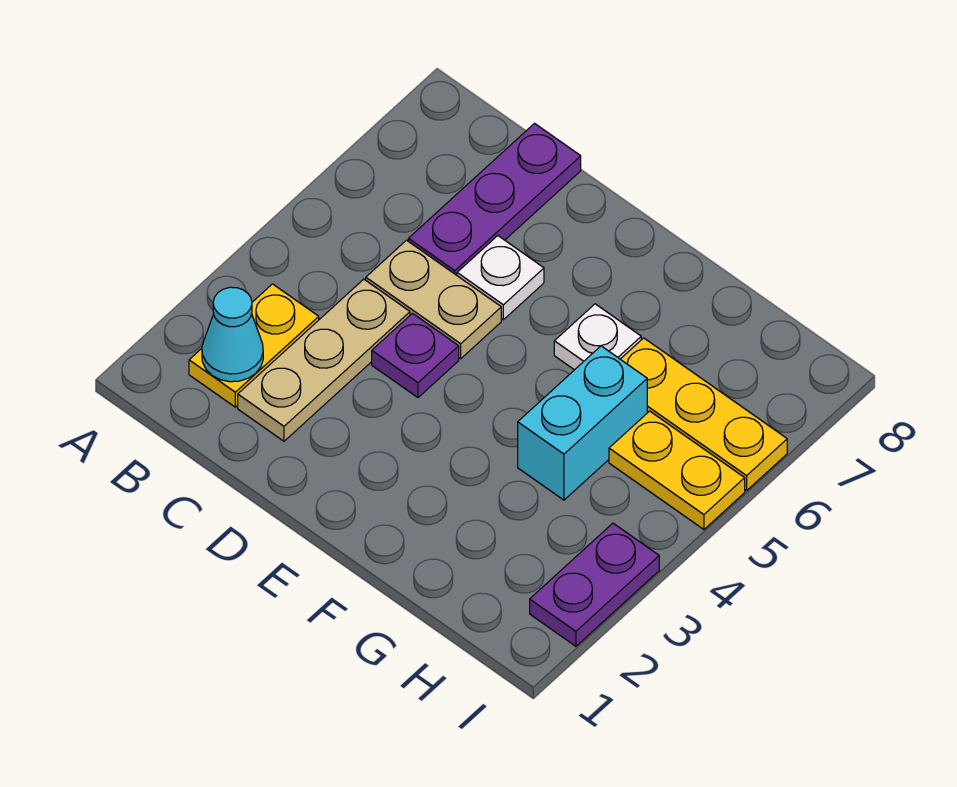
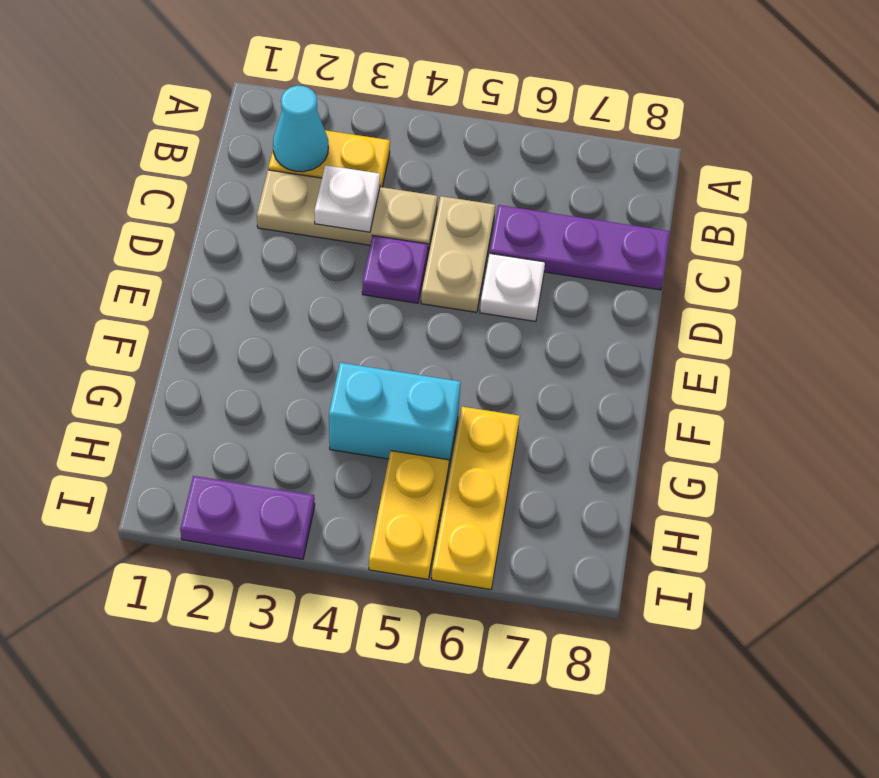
white 1x1 plate [554,304,641,370] -> white 1x1 plate moved to [314,165,380,232]

